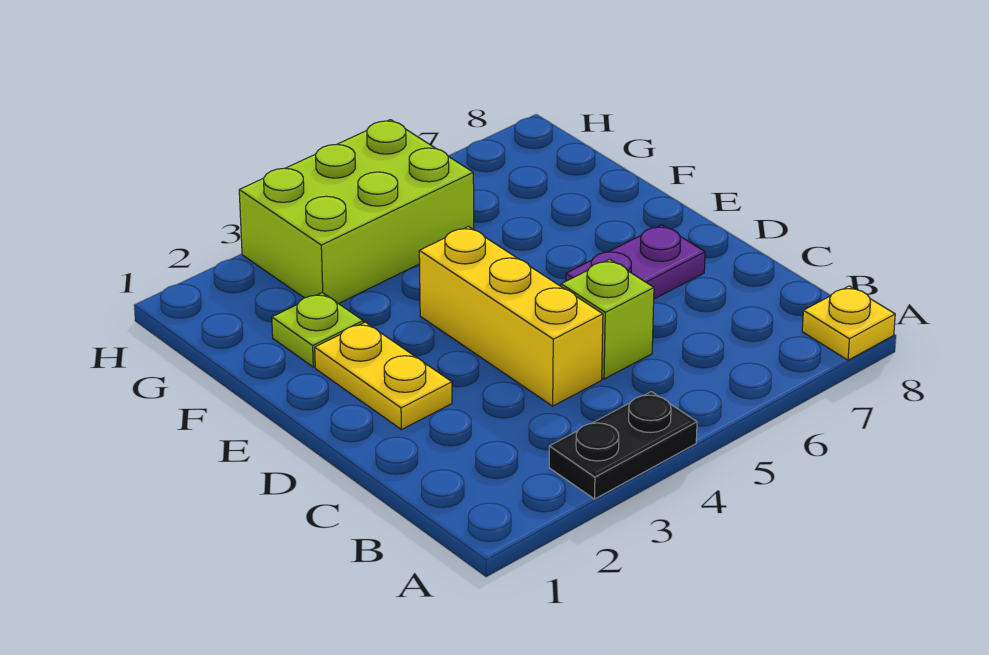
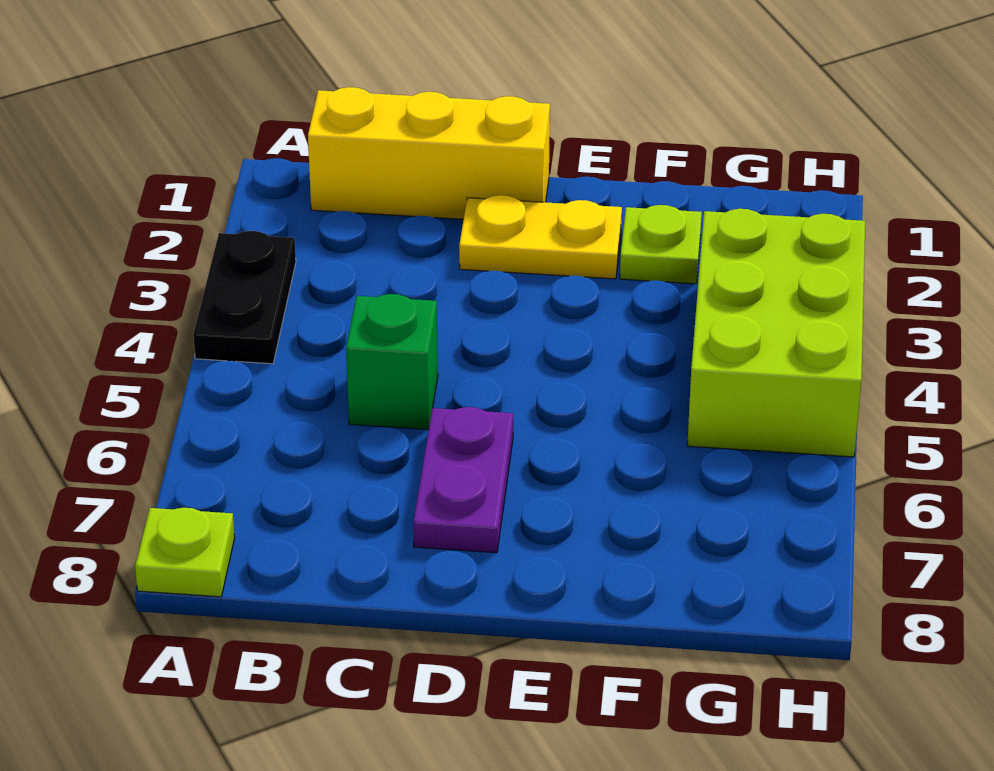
yellow 1x1 plate [802,286,895,360] -> lime 1x1 plate [135,508,235,597]
yellow 1x3 brick [419,227,603,406] -> yellow 1x3 brick moved to [308,87,550,219]
lime 1x1 brick [561,259,654,379] -> green 1x1 brick [346,294,438,430]

